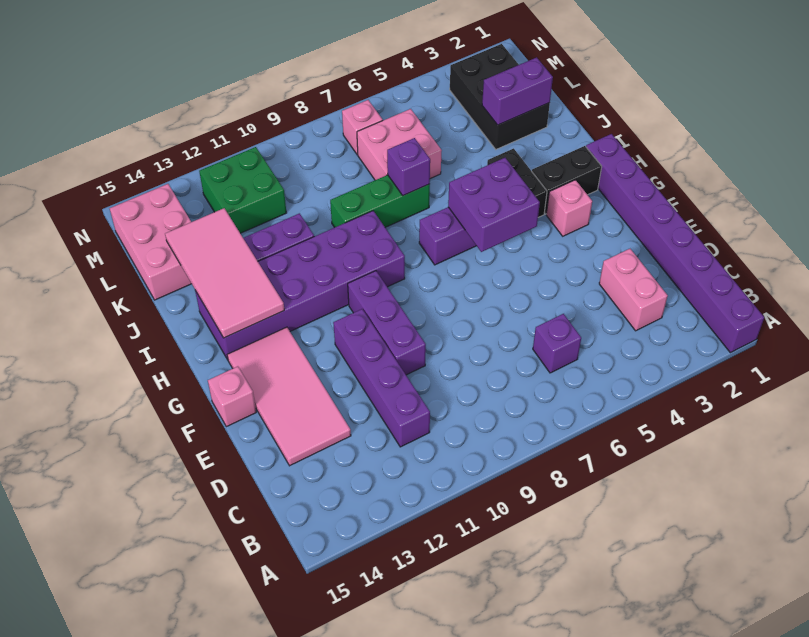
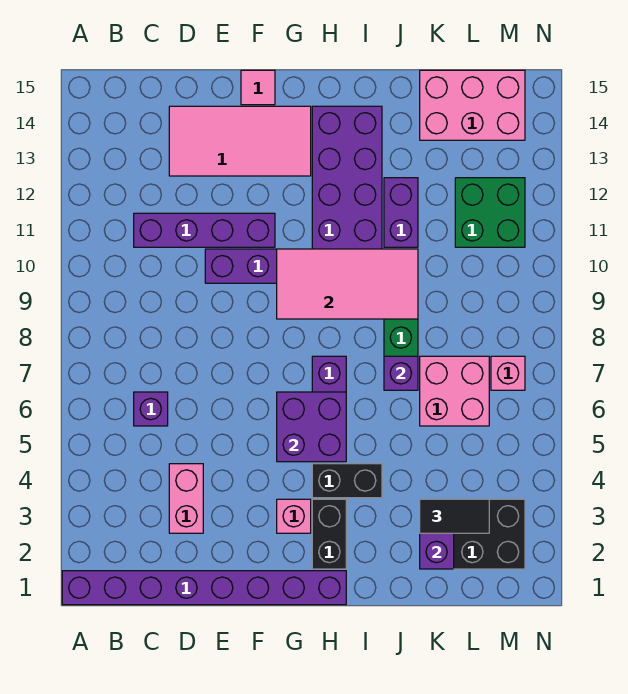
pink 1x2 brick [599,249,668,331] -> pink 1x2 brick turned to [169,464,203,533]
pink 1x1 brick [208,366,256,427] -> pink 1x1 tile [241,70,275,105]
pink 2x4 tile [165,208,284,338] -> pink 2x4 tile moved to [277,249,418,319]
none -> black 1x2 tile [420,499,489,533]

